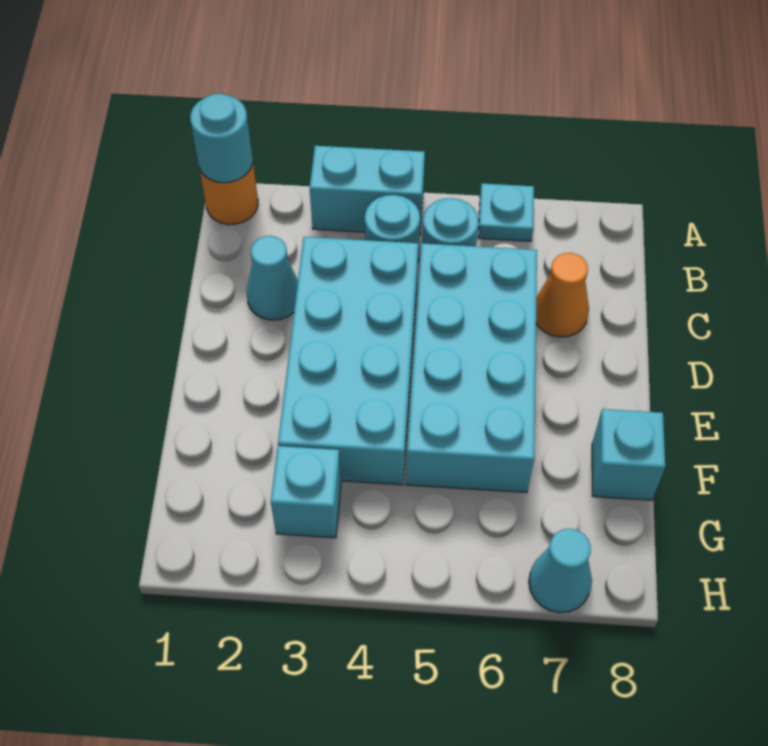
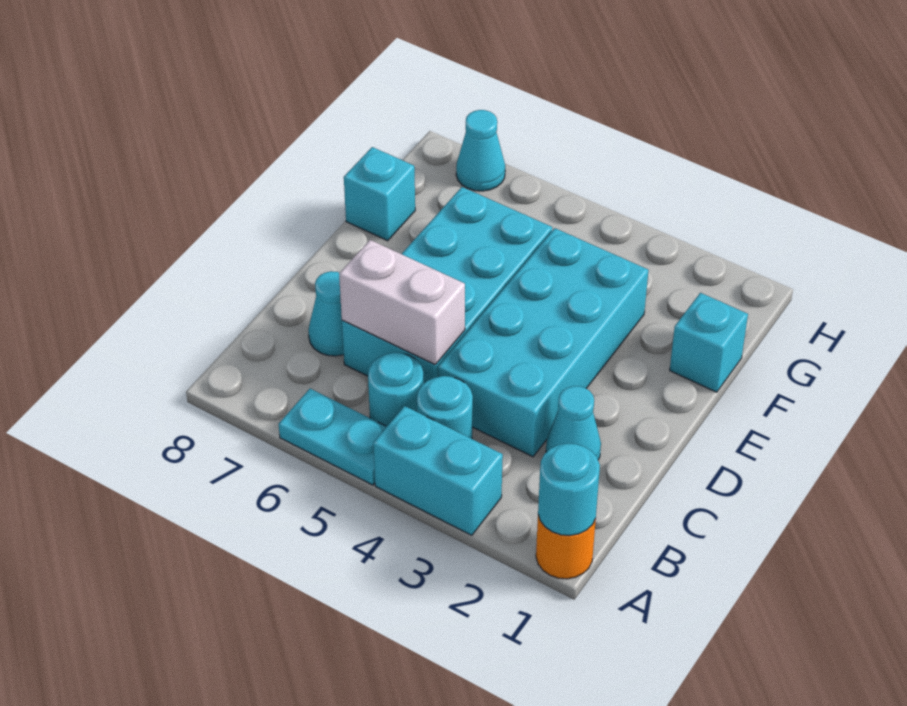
cyan 1x1 plate [478,183,534,241] -> cyan 1x2 plate [279,389,387,485]
none -> white 1x2 brick [339,240,465,364]
orange 1x1 cone [536,253,589,337] -> cyan 1x1 cone [308,271,344,356]
cyan 1x1 brick [271,446,341,538] -> cyan 1x1 brick moved to [670,293,748,392]

